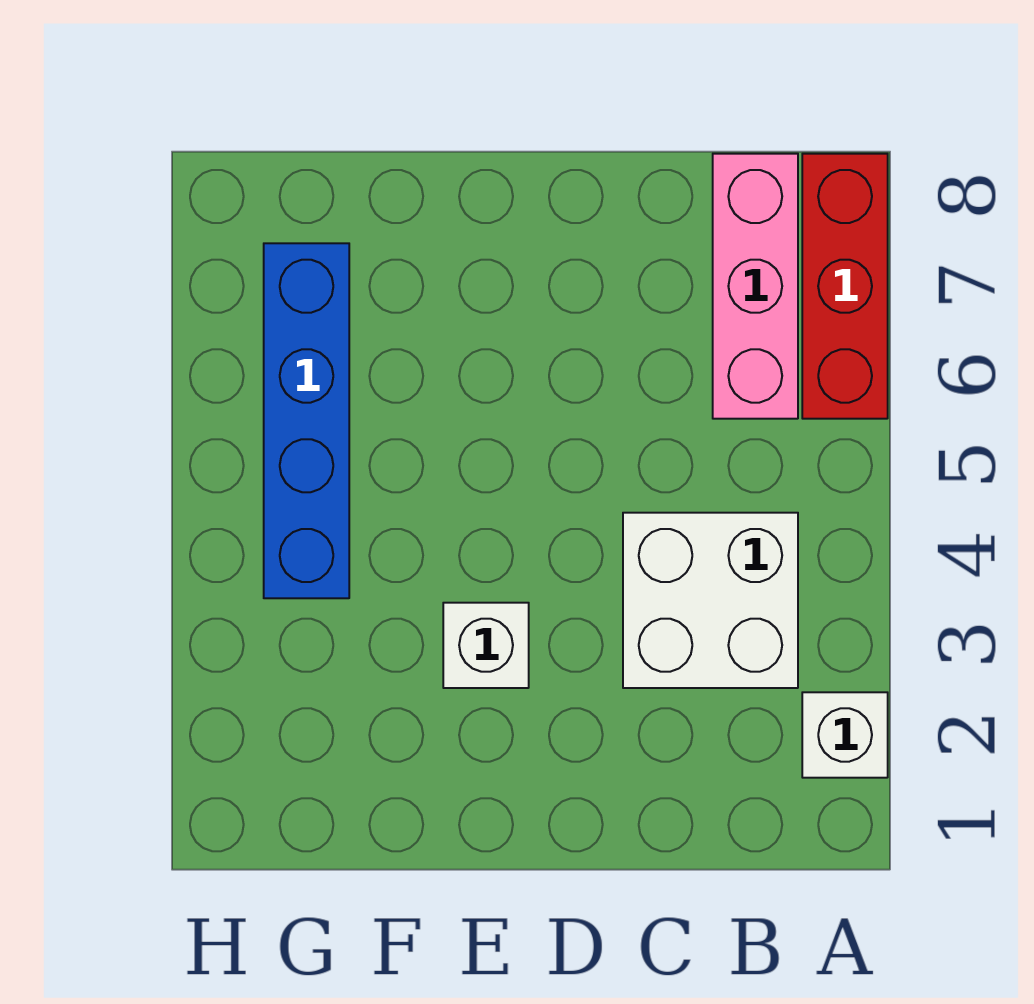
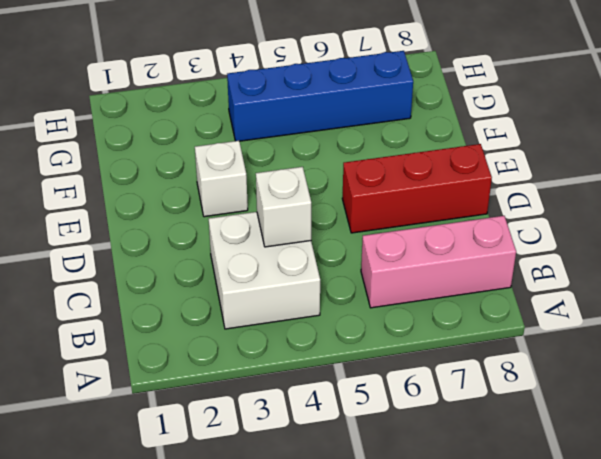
white 1x1 brick [802,692,888,778] -> white 1x1 brick moved to [256,167,311,247]
red 1x3 brick [802,154,888,419] -> red 1x3 brick moved to [342,144,492,233]

